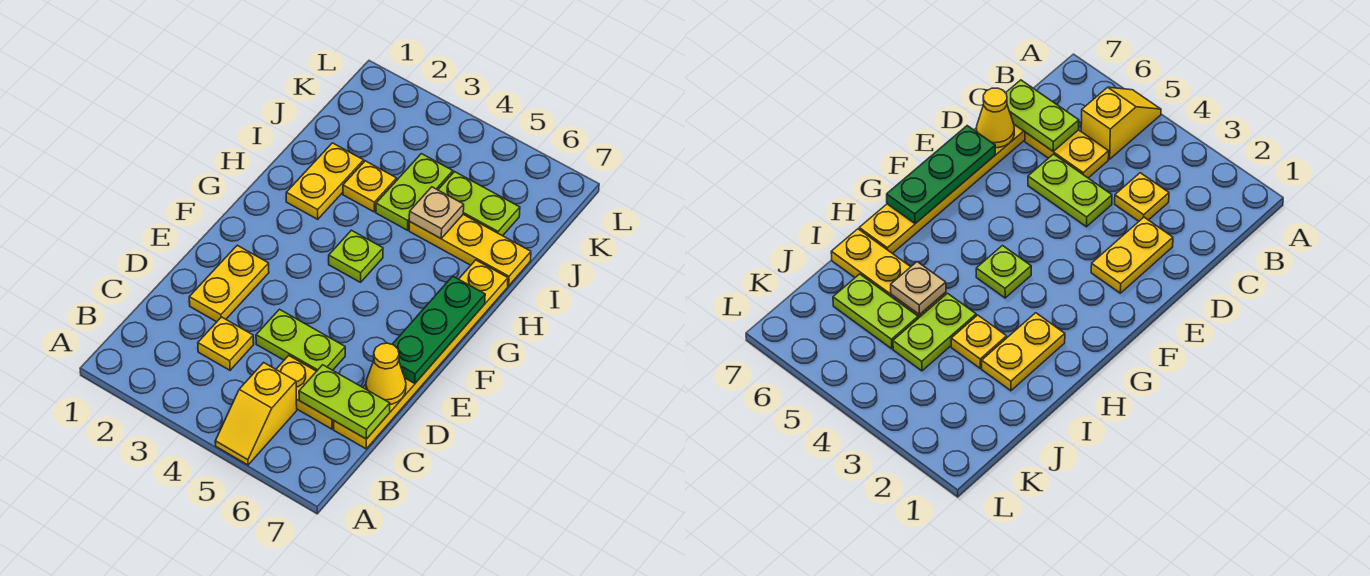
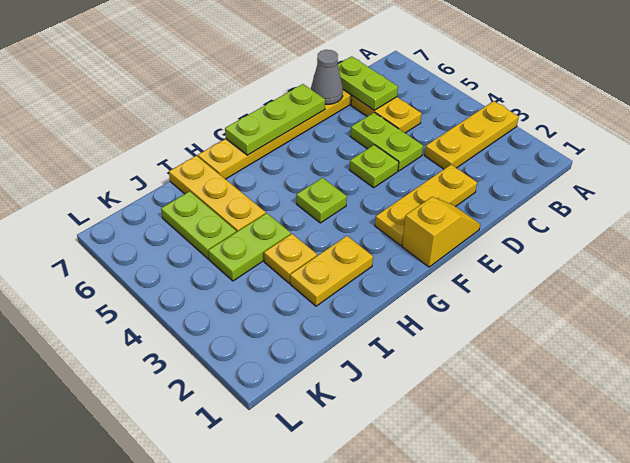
yellow 1x2 slope [215,363,297,465] -> yellow 1x2 slope moved to [402,197,480,267]
yellow 1x1 plate [198,317,254,370] -> yellow 1x3 plate [425,101,519,169]
yellow 1x2 plate [189,245,269,322] -> yellow 1x3 plate [375,165,477,246]
yellow 1x1 cone [366,343,406,404] -> grey 1x1 cone [311,50,343,104]
none -> lime 1x1 plate [350,145,399,188]
green 1x3 plate [392,276,485,384] -> lime 1x3 plate [225,84,325,155]
tan 1x1 plate [409,187,464,238] -> none

